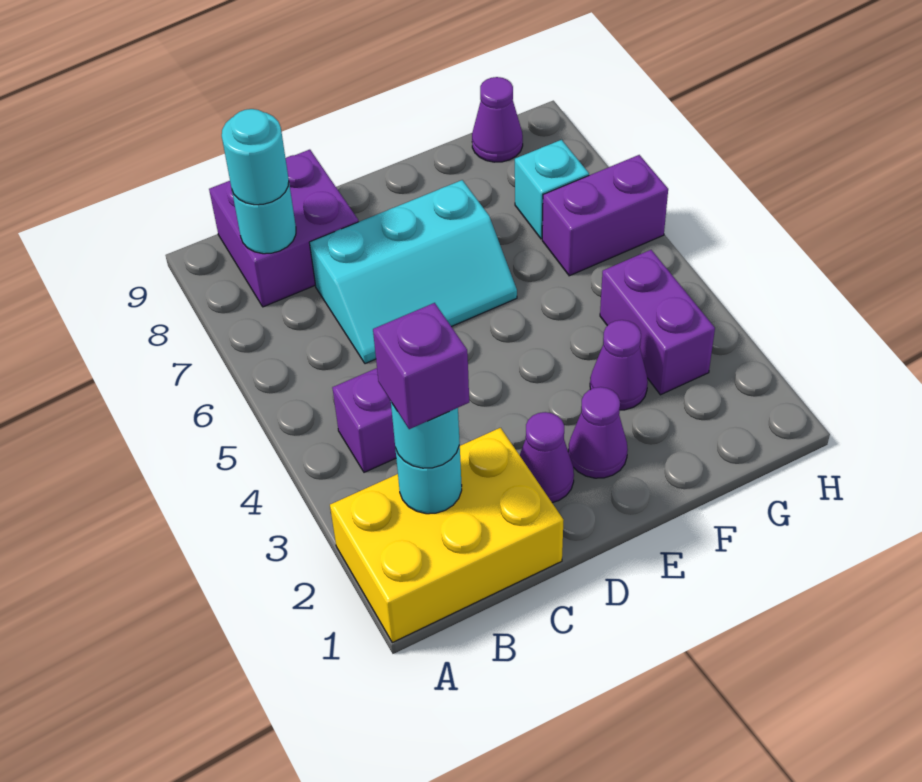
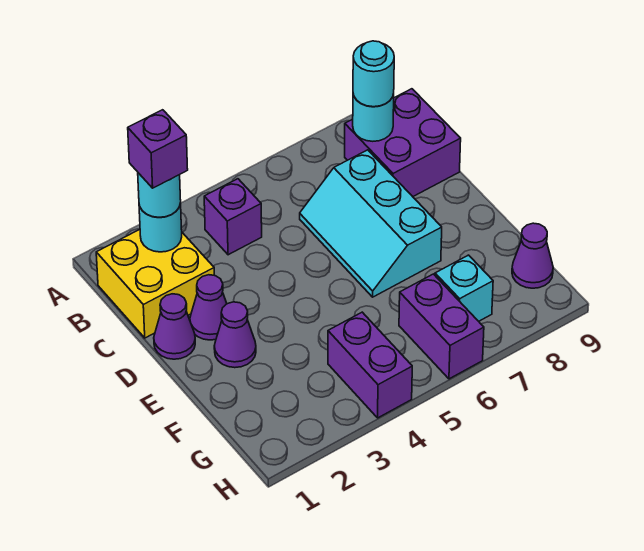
yellow 2x3 brick [330,428,563,643] -> yellow 2x2 brick [96,229,214,338]
purple 1x1 cone [590,320,648,410] -> purple 1x1 cone moved to [154,294,195,359]
purple 1x2 brick [600,250,715,395] -> purple 1x2 brick turned to [328,312,412,418]

